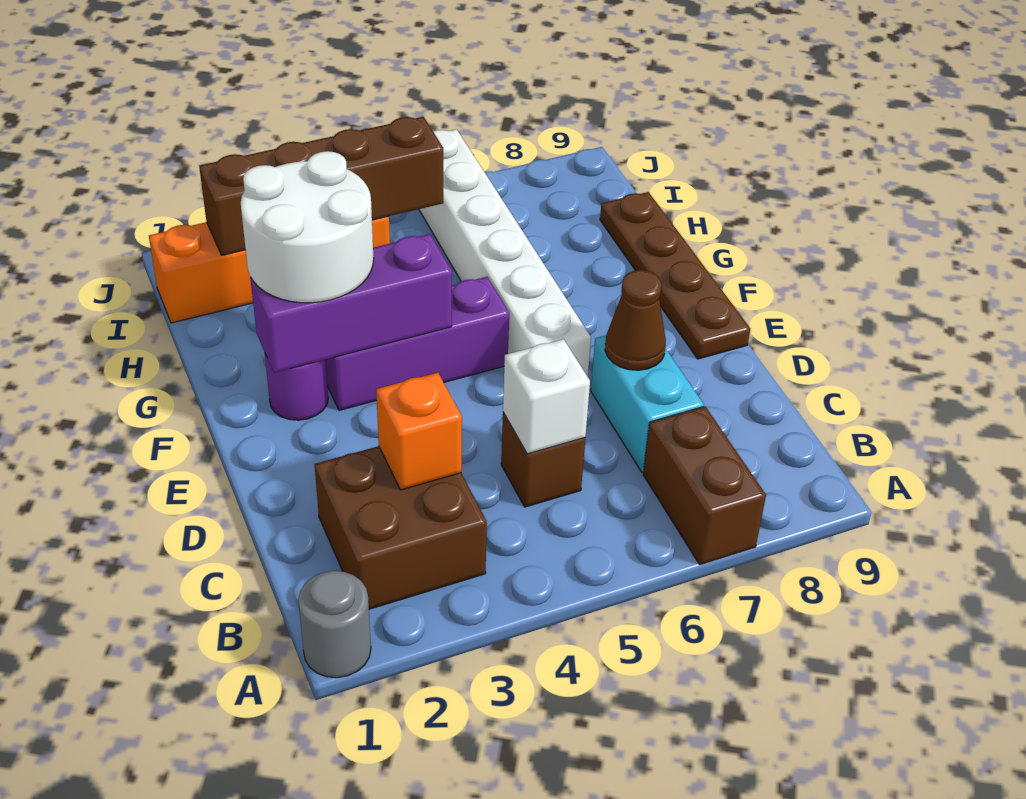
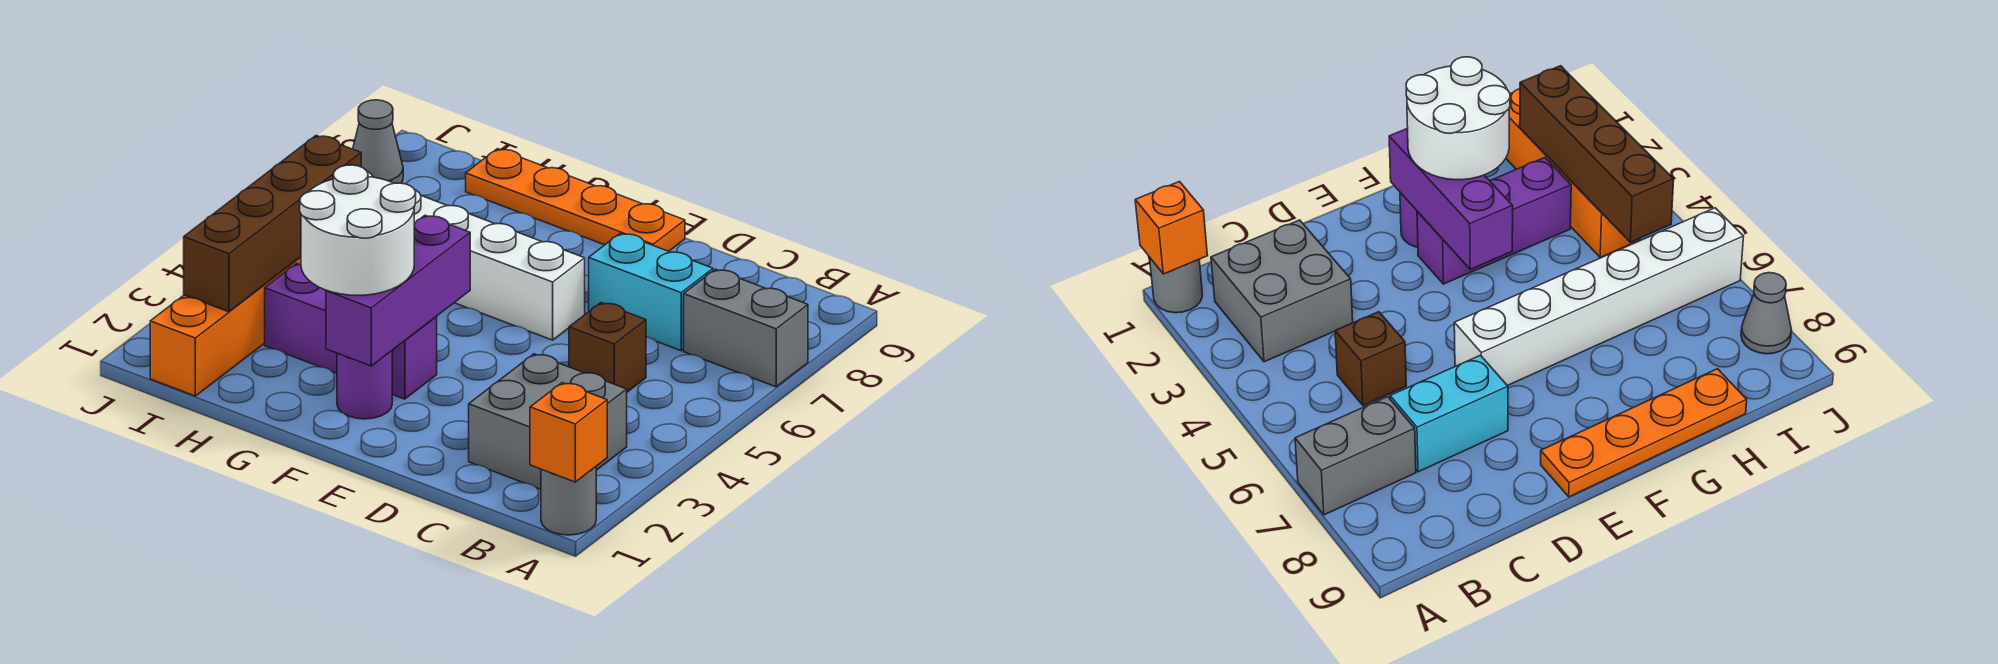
brown 1x2 brick [643,406,766,565] -> grey 1x2 brick [684,269,808,387]
brown 2x2 brick [315,446,487,609] -> grey 2x2 brick [469,354,627,489]
orange 1x1 brick [376,373,462,490] -> orange 1x1 brick moved to [530,383,607,482]
white 1x1 brick [503,339,590,454] -> none
brown 1x1 cone [605,270,666,370] -> none
brown 1x4 plate [600,192,750,359] -> orange 1x4 plate [466,149,685,251]
purple 1x3 brick [326,277,509,410] -> purple 1x3 brick turned to [265,263,437,399]
none -> grey 1x1 cone [353,100,403,183]

